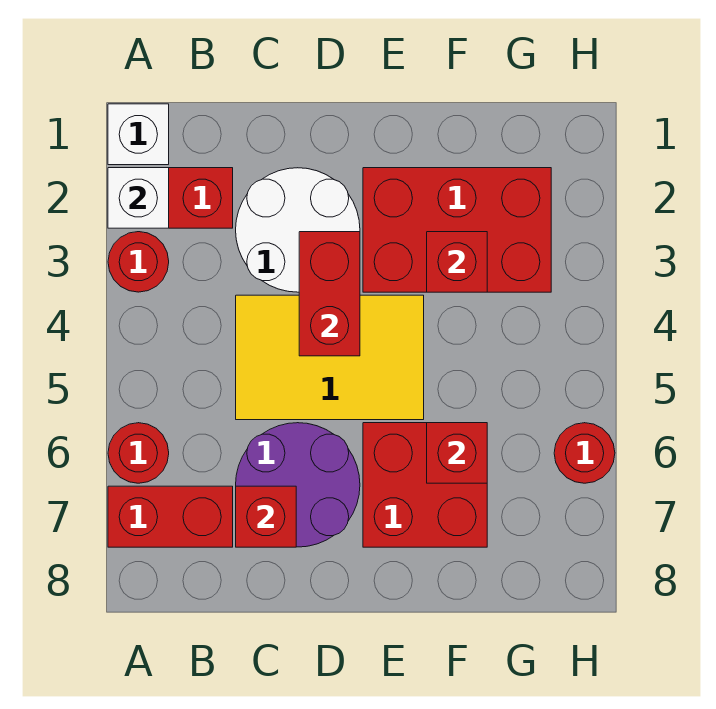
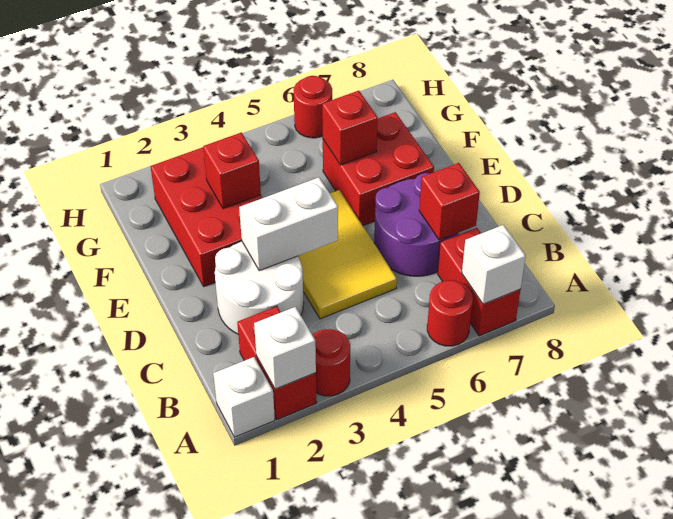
none -> white 1x1 brick [462,225,526,304]
red 1x2 brick [299,232,360,356] -> white 1x2 brick [239,177,338,271]

